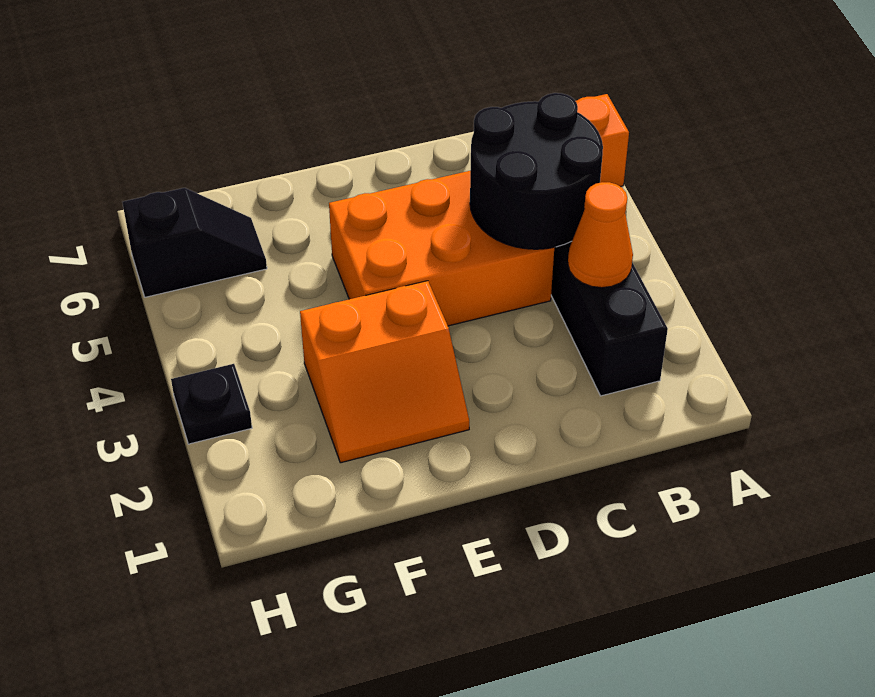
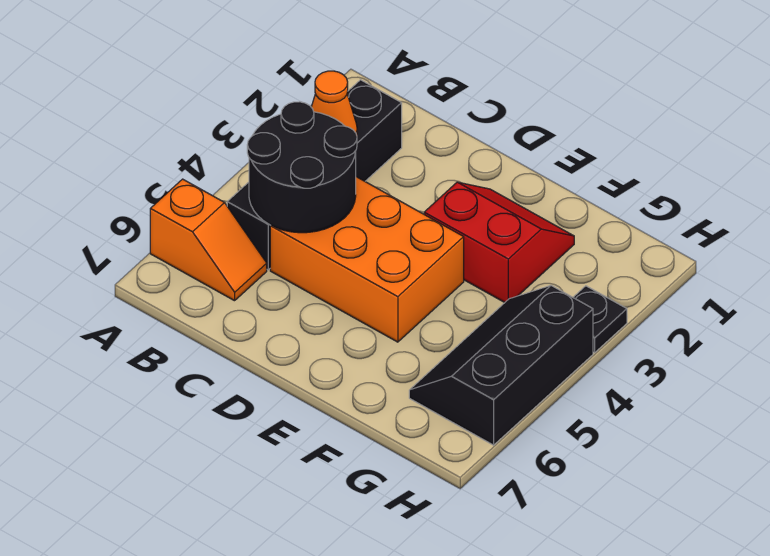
orange 2x2 slope [300,281,469,463] -> red 2x2 slope [424,182,574,302]
black 1x2 slope [122,188,267,297] -> black 2x3 slope [409,286,593,445]

